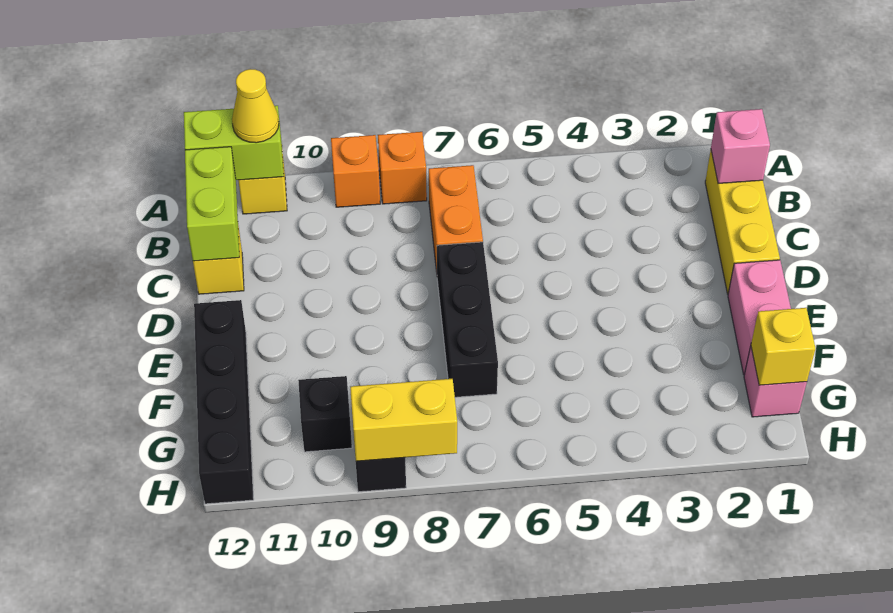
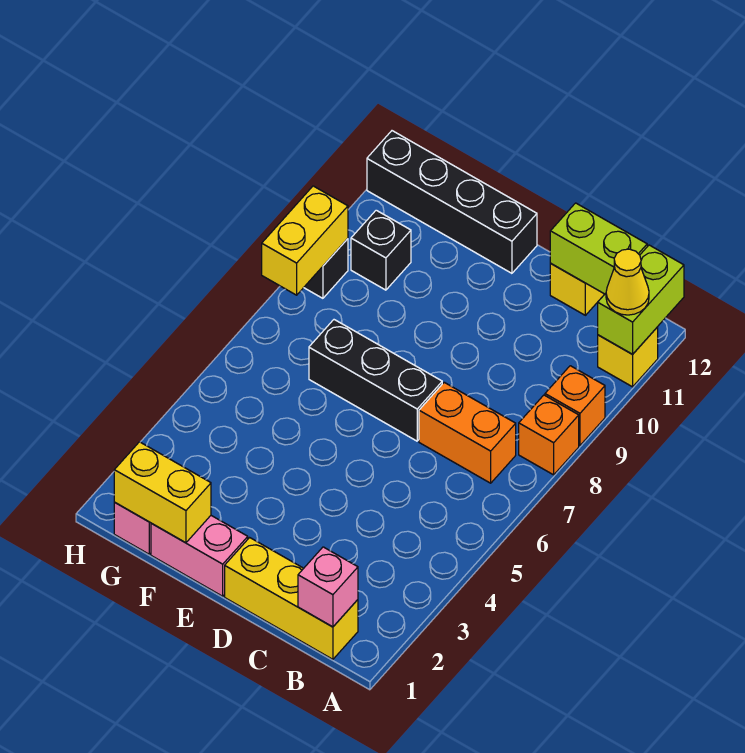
yellow 1x1 brick [751,308,816,385] -> yellow 1x2 brick [114,442,211,543]

